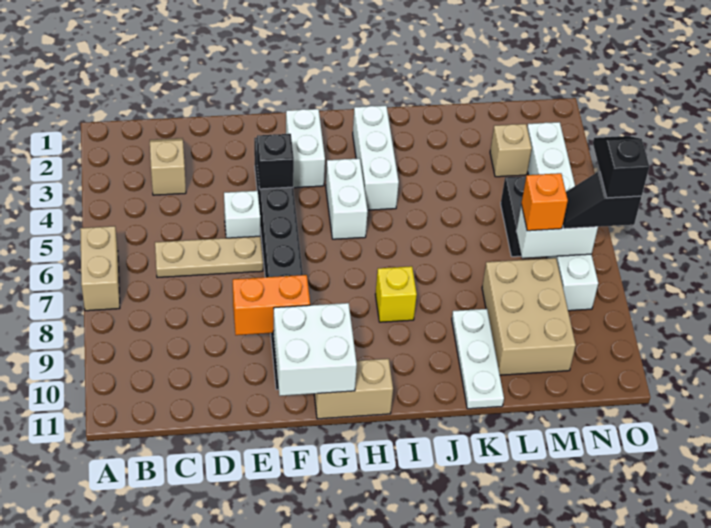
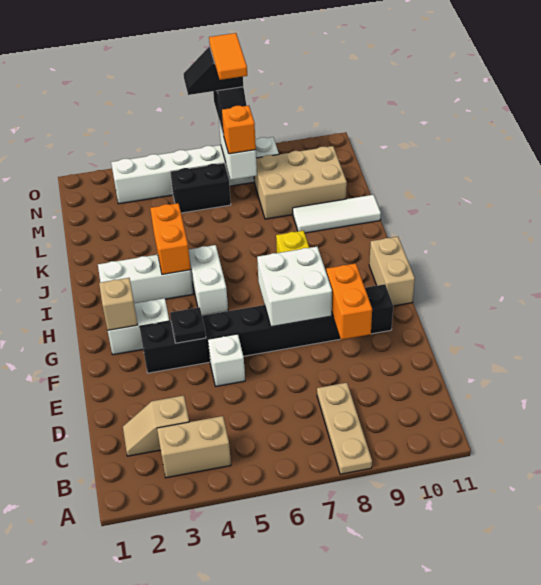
tan 1x2 brick [80,226,120,311] -> tan 1x2 brick moved to [157,416,231,478]
tan 1x3 plate [155,236,263,278] -> tan 1x3 plate moved to [317,383,372,474]
black 1x1 brick [257,134,294,189] -> black 1x1 plate [170,307,206,343]
white 2x2 brick [273,303,357,396] -> white 2x2 brick moved to [257,247,332,327]
white 1x2 brick [326,158,368,239] -> white 1x2 brick turned to [189,245,228,316]
none -> orange 1x2 brick [150,203,191,274]
white 1x3 plate [452,309,504,409] -> white 1x3 tile [293,195,381,233]
tan 1x1 brick [490,124,532,177] -> tan 1x1 brick moved to [99,278,138,330]
none -> orange 1x2 tile [209,33,247,80]

